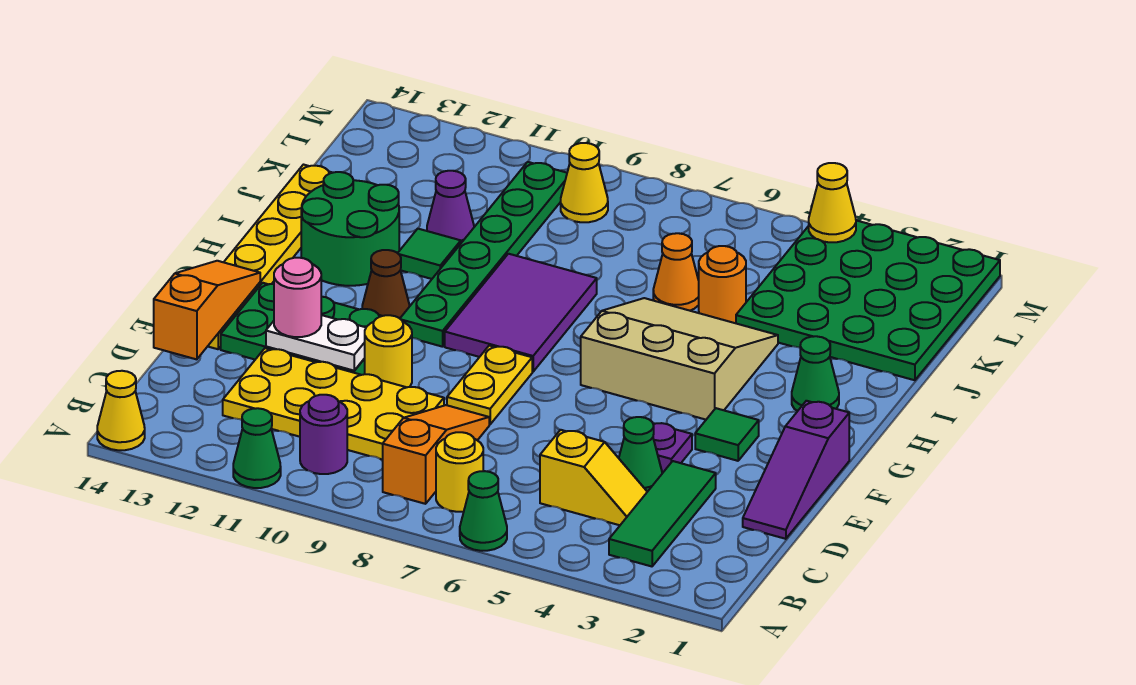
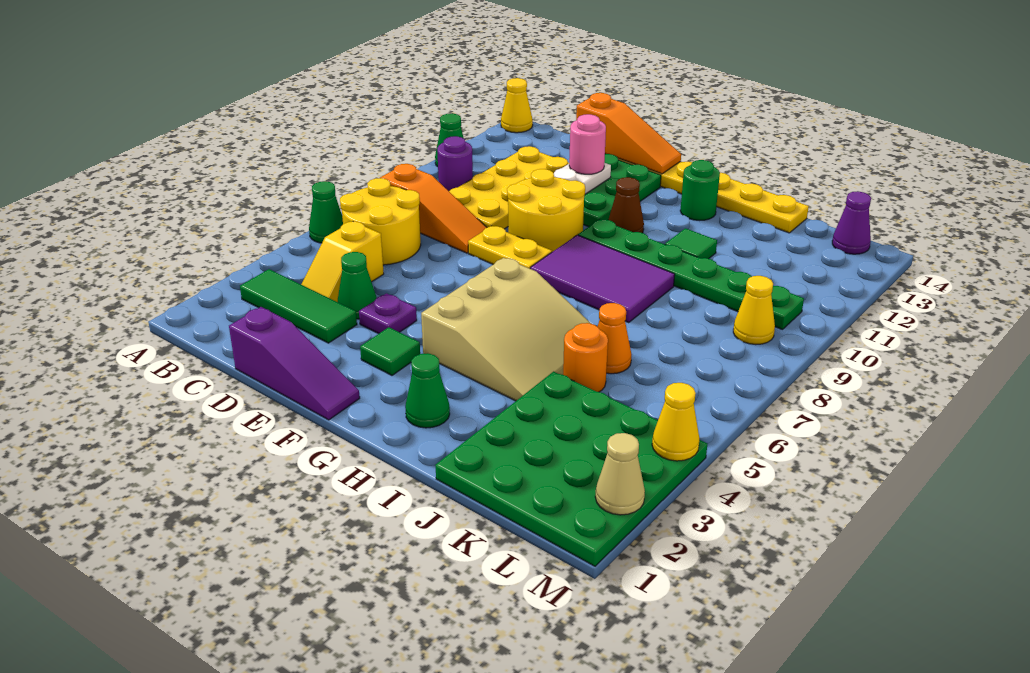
yellow 1x1 round brick [436,432,483,512] -> yellow 2x2 round brick [340,178,421,265]
purple 1x3 slope [743,401,849,539] -> purple 1x3 slope turned to [229,307,360,420]
yellow 1x1 round brick [364,315,412,387] -> yellow 2x2 round brick [507,169,585,252]
green 2x2 round brick [301,172,399,286] -> green 1x1 round brick [680,160,720,220]
purple 1x1 cone [427,171,474,243] -> purple 1x1 cone moved to [832,191,871,254]
none -> tan 1x1 cone [595,433,645,515]

